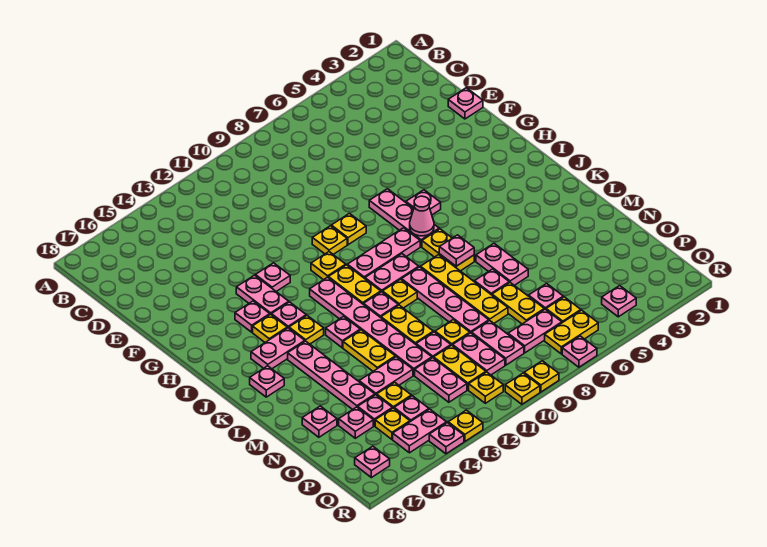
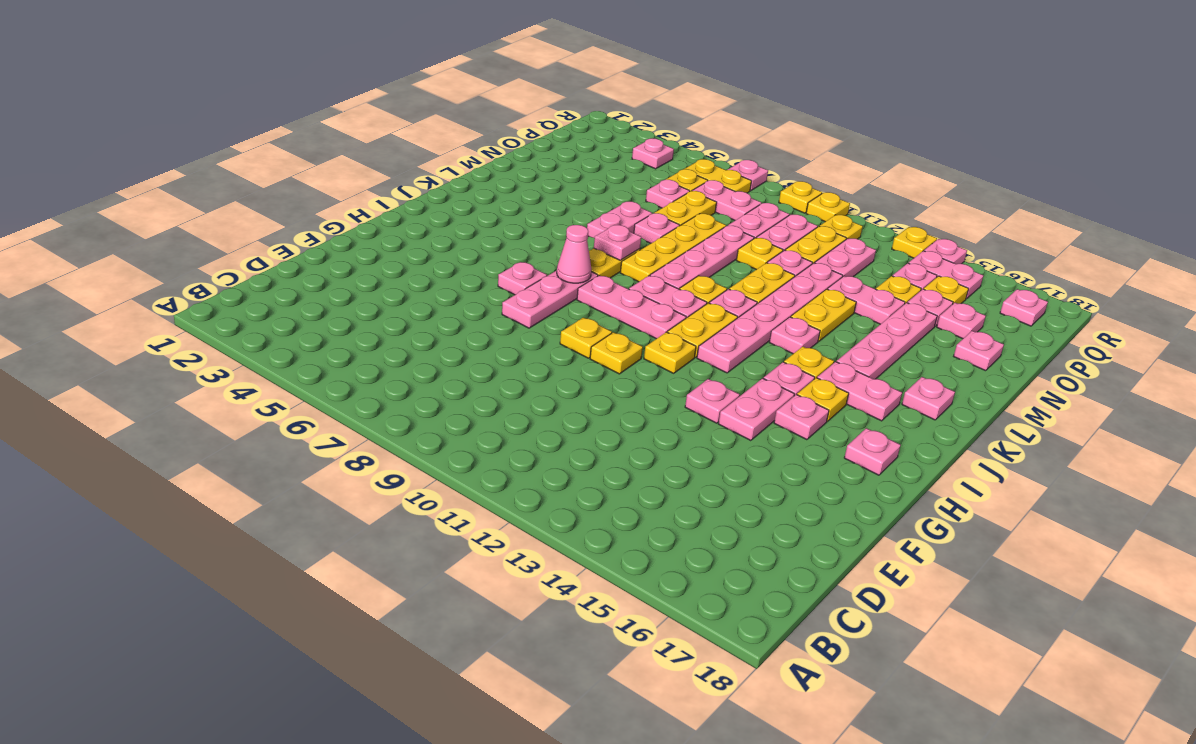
pink 1x1 plate [448,88,483,119] -> pink 1x1 plate moved to [844,428,901,475]

